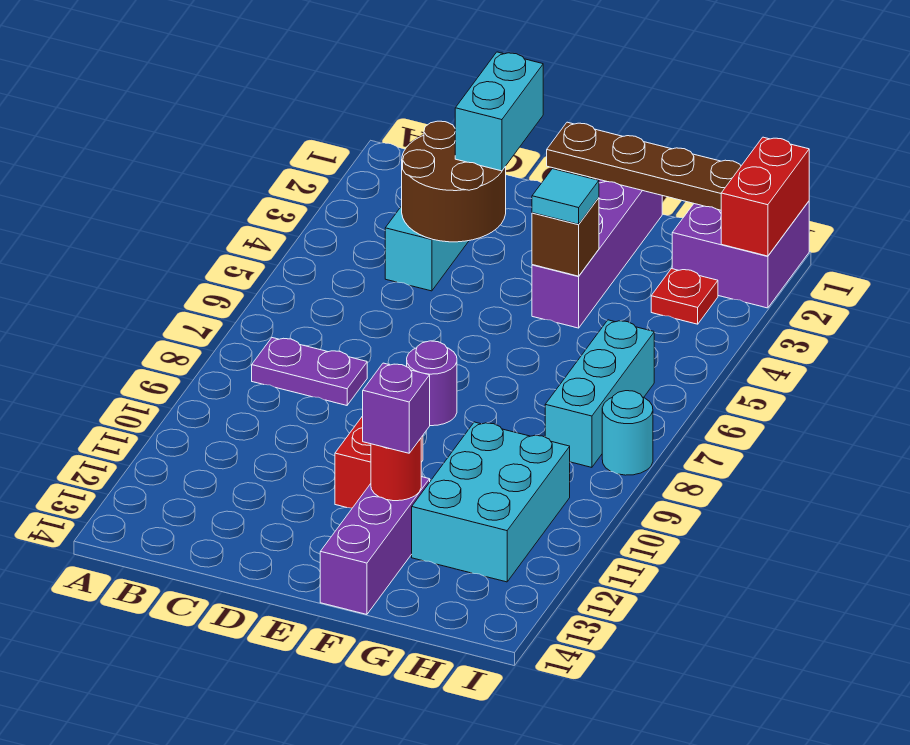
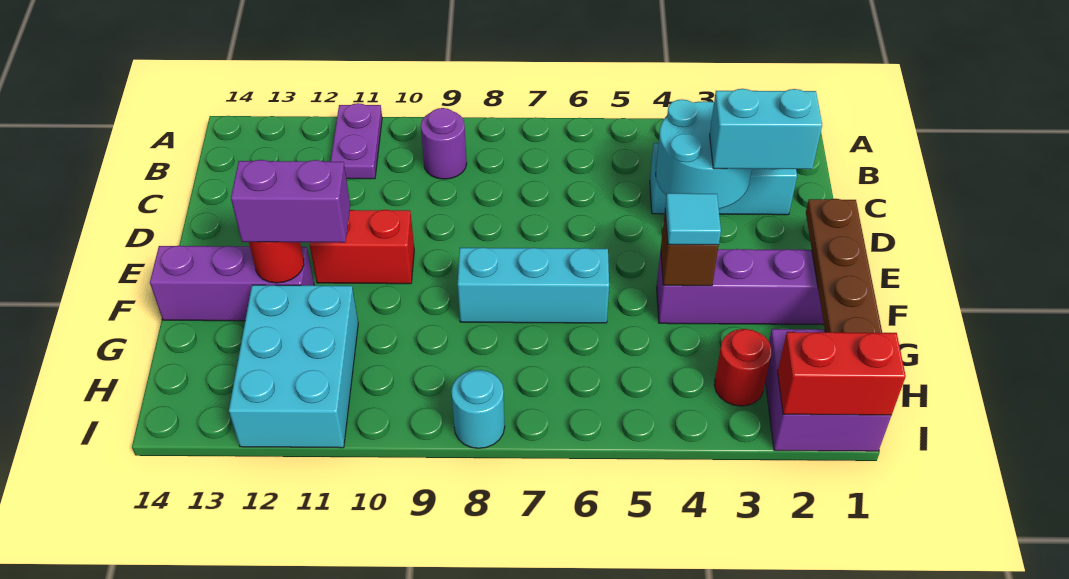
purple 1x2 plate [252,338,367,405] -> purple 1x2 plate moved to [331,103,382,179]
brown 2x2 round brick [402,121,506,242] -> cyan 2x2 round brick [656,99,752,209]
purple 1x1 round brick [407,341,457,426] -> purple 1x1 round brick moved to [421,108,467,179]
purple 1x1 brick [363,363,430,453] -> purple 1x2 brick [231,160,350,243]
cyan 2x3 brick [412,422,570,582] -> cyan 2x3 brick turned to [229,285,358,448]
red 1x1 plate [651,269,718,324] -> red 1x1 round brick [714,329,772,406]
cyan 1x3 brick [545,320,654,467] -> cyan 1x3 brick moved to [458,248,609,323]

